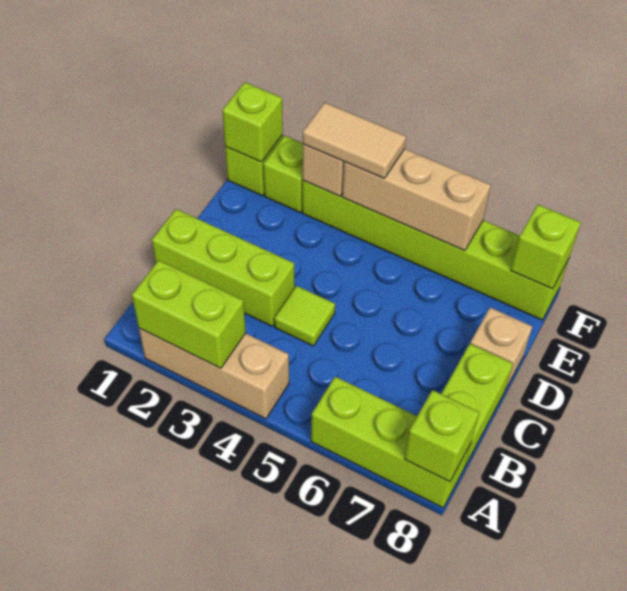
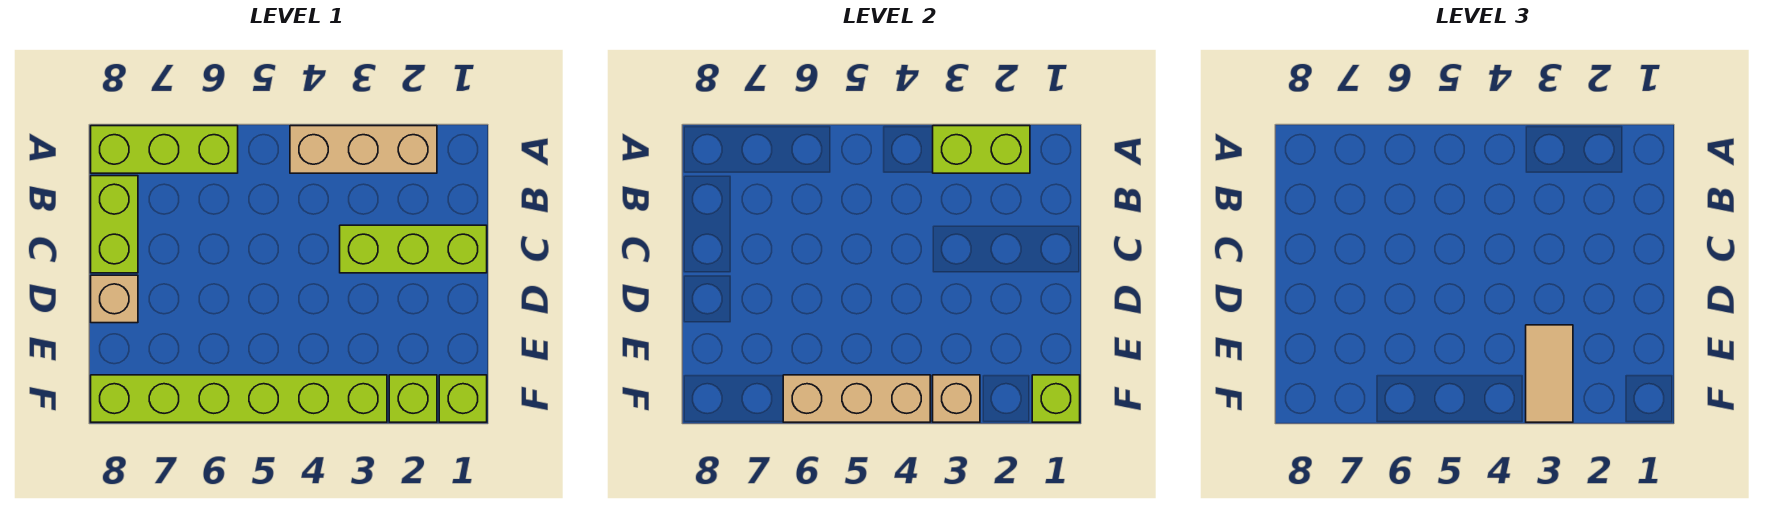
lime 1x1 brick [404,390,479,482] -> none
lime 1x1 tile [274,286,335,346] -> none
tan 1x2 tile [303,102,406,178] -> tan 1x2 tile turned to [1526,325,1573,422]
lime 1x1 brick [511,205,581,289] -> none

